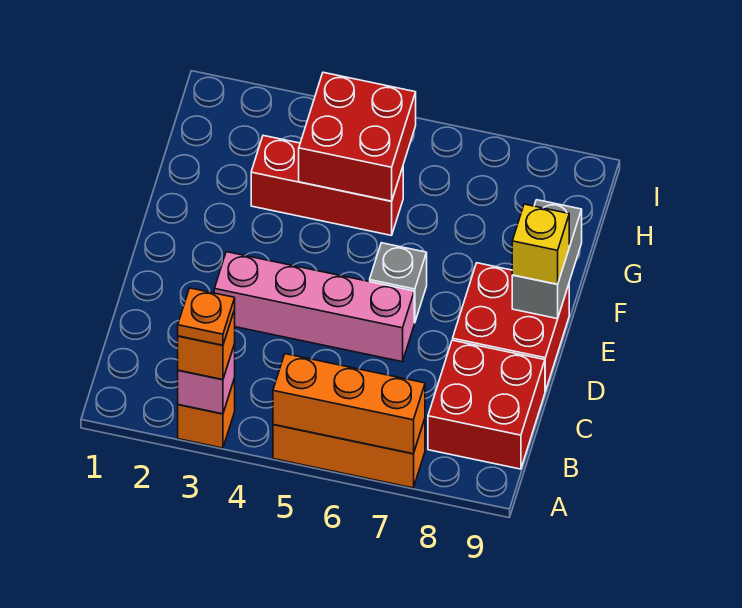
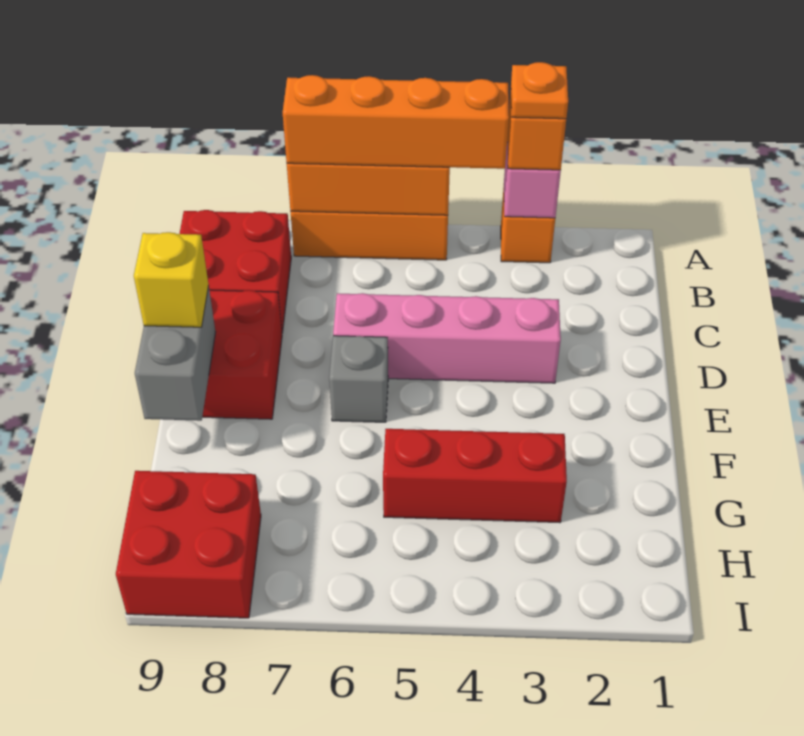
none -> orange 1x4 brick [283,75,509,169]
red 2x2 brick [299,72,416,201] -> red 2x2 brick moved to [116,471,261,618]

